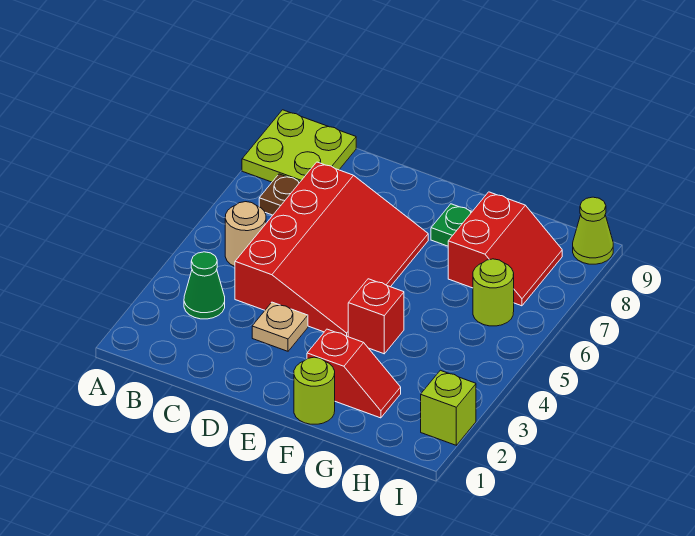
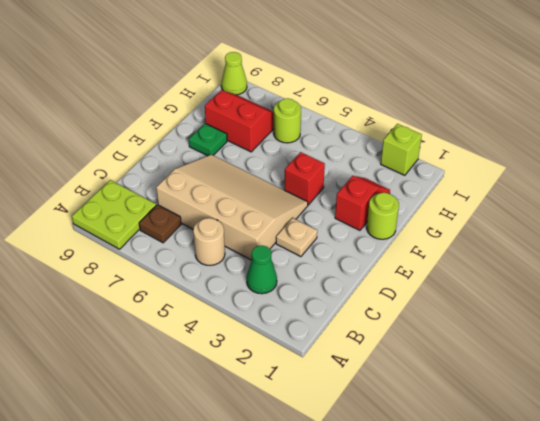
red 3x4 slope [235,162,428,337] -> tan 3x4 slope [156,155,308,260]

